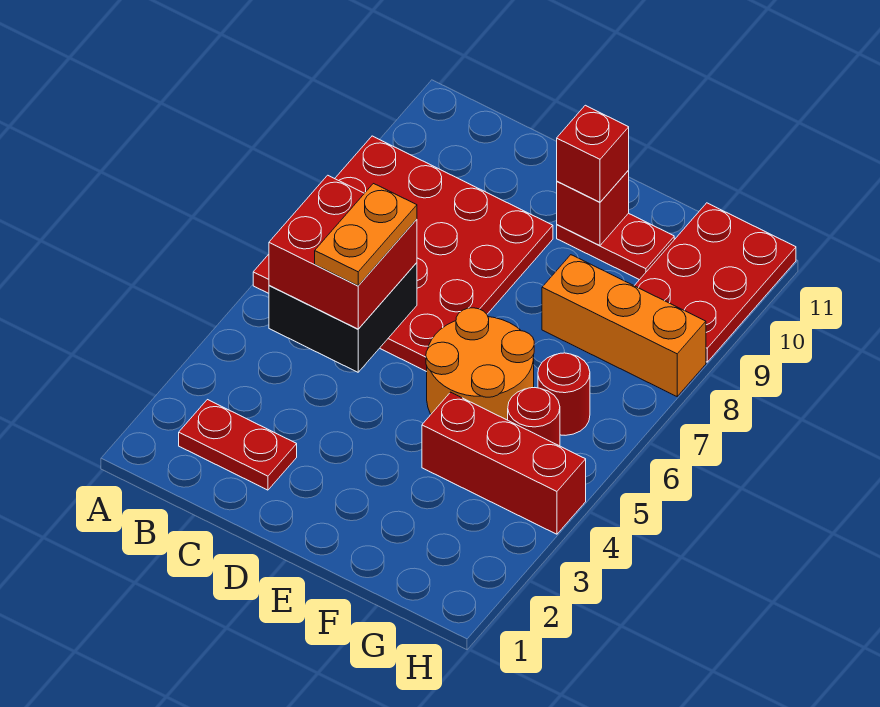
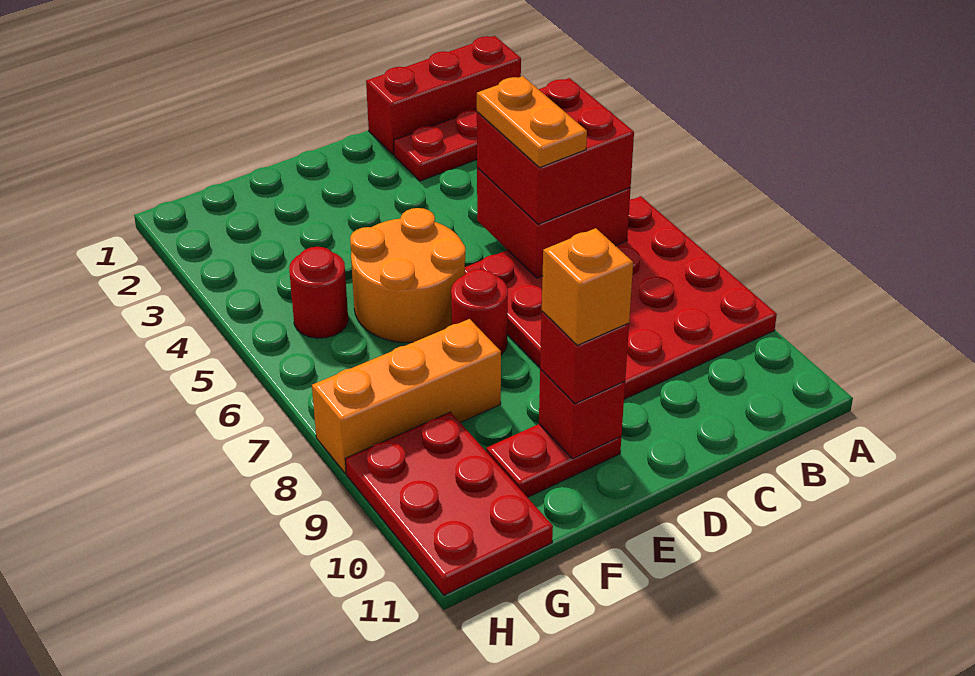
black 2x2 brick [269,263,417,372] -> red 2x2 brick [477,168,631,278]
none -> orange 1x1 brick [542,228,633,345]
red 1x3 brick [422,392,586,534] -> red 1x3 brick moved to [366,36,521,155]
red 1x1 round brick [538,353,590,435] -> red 1x1 round brick moved to [451,269,508,355]

